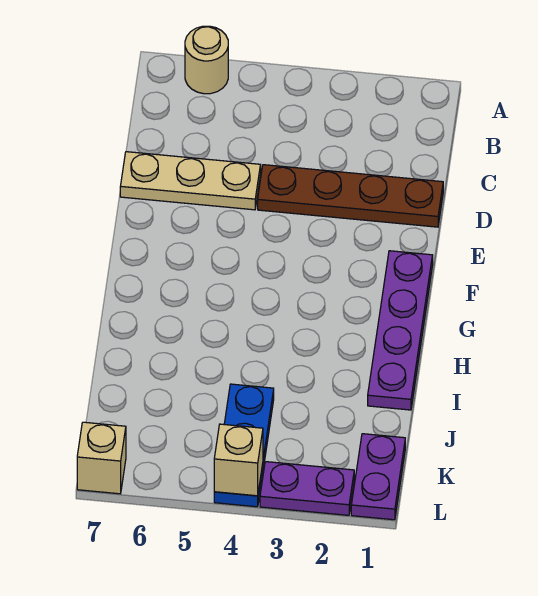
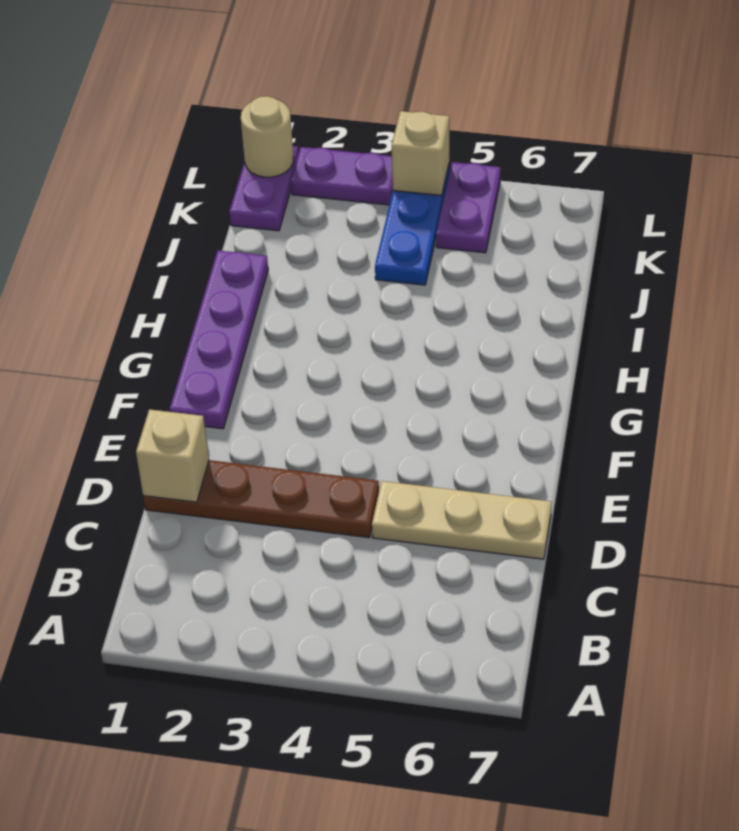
tan 1x1 round brick [185,26,228,94] -> tan 1x1 round brick moved to [241,96,293,177]
none -> purple 1x2 plate [436,162,501,253]
tan 1x1 brick [77,422,126,494] -> tan 1x1 brick moved to [136,409,209,502]

